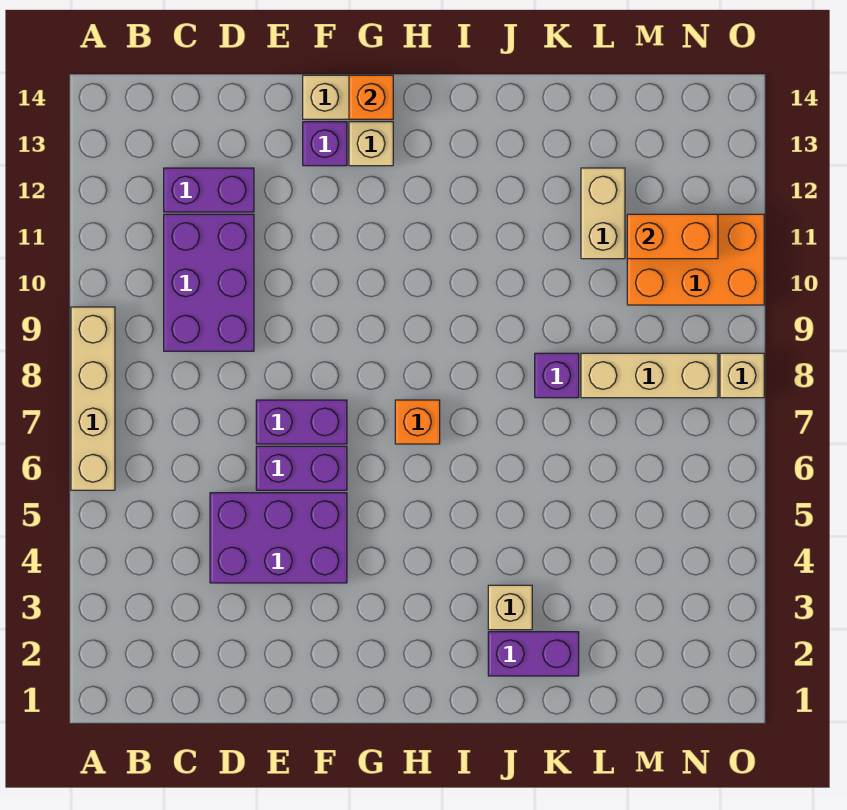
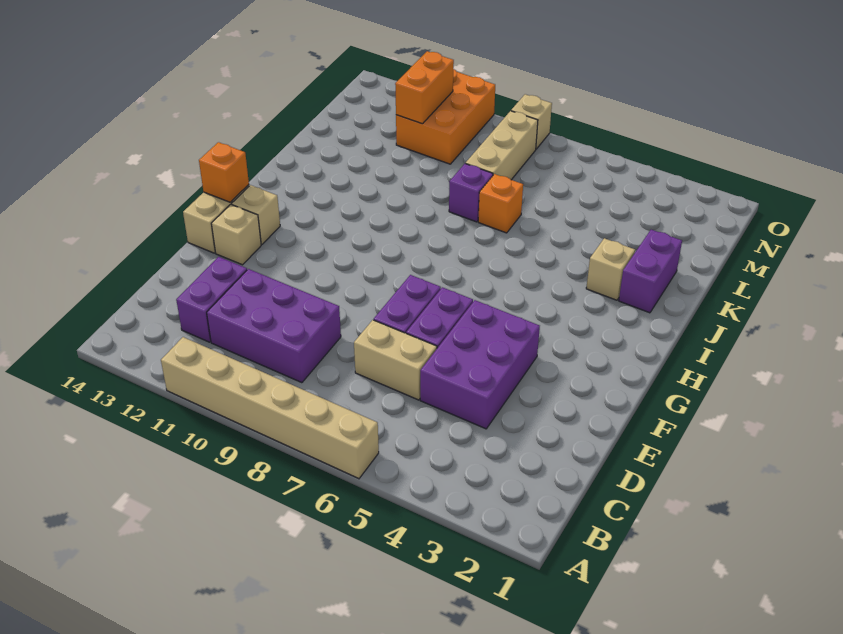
tan 1x4 brick [71,307,115,490] -> tan 1x6 brick [161,337,379,479]
purple 1x1 brick [303,122,347,166] -> tan 1x1 brick [211,204,261,265]
orange 1x1 brick [395,400,440,444] -> orange 1x1 brick moved to [478,174,523,233]
tan 1x2 brick [581,168,625,259] -> tan 1x2 brick moved to [354,320,437,400]

